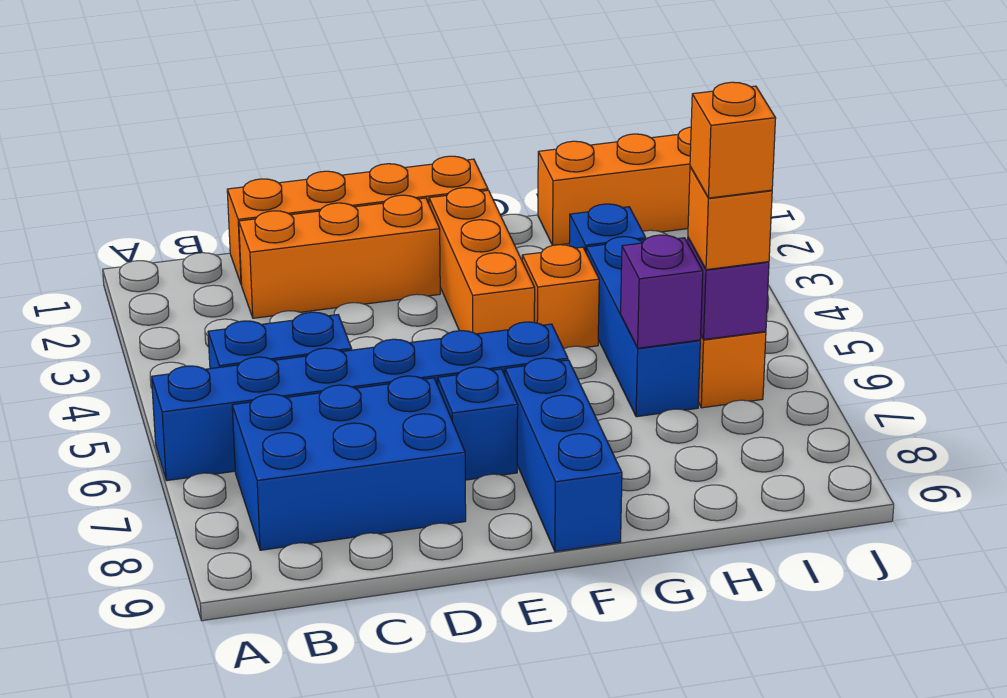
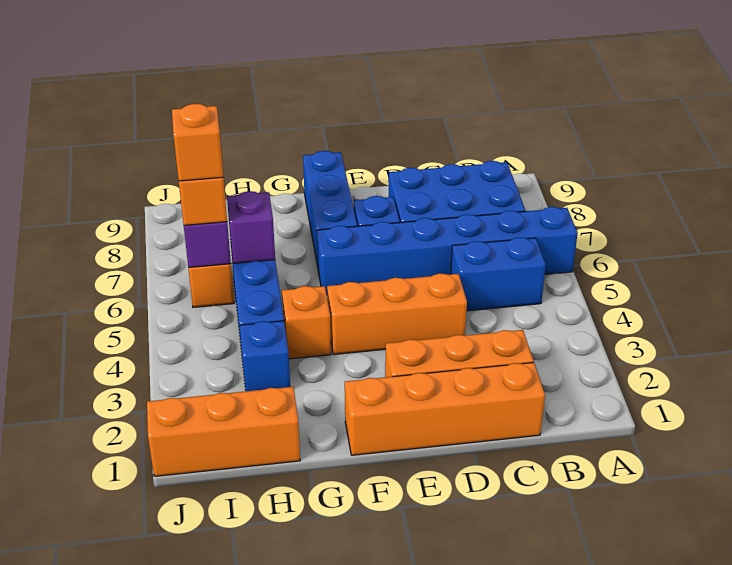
orange 1x3 brick [429,188,535,334] -> orange 1x3 brick turned to [327,274,467,354]

